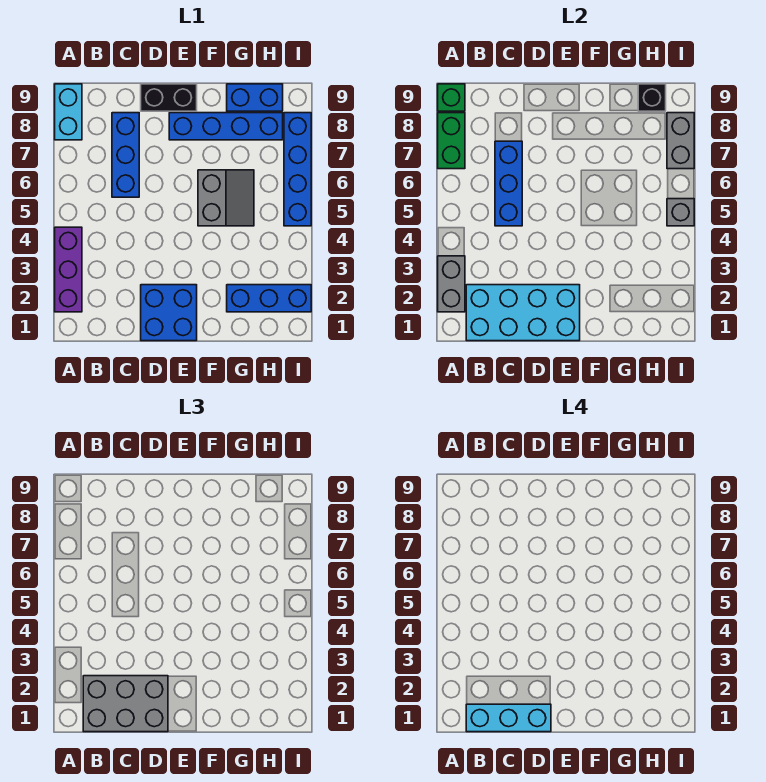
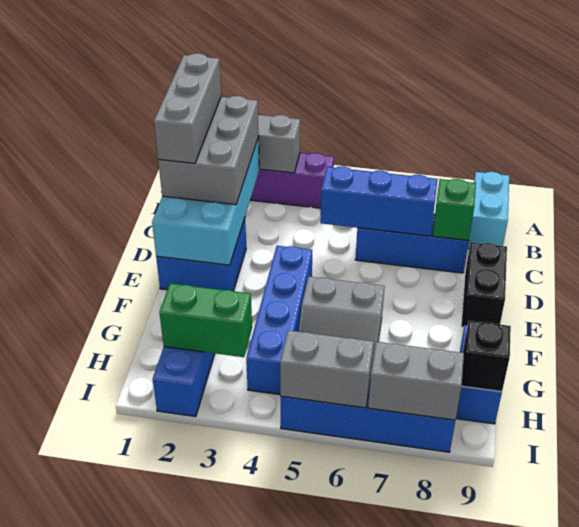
green 1x2 brick [438,113,465,169] -> green 1x2 brick moved to [159,283,252,357]
cyan 1x2 brick [55,84,82,140] -> cyan 1x2 brick turned to [467,172,509,249]
green 1x1 brick [438,84,465,111] -> green 1x1 brick moved to [433,179,476,241]
cyan 1x3 brick [466,704,551,732] -> grey 1x3 brick [154,53,221,163]
blue 1x4 brick [169,113,283,140] -> blue 1x4 brick moved to [246,246,312,395]
grey 1x1 brick [667,199,694,226] -> grey 1x2 brick [280,330,374,408]

